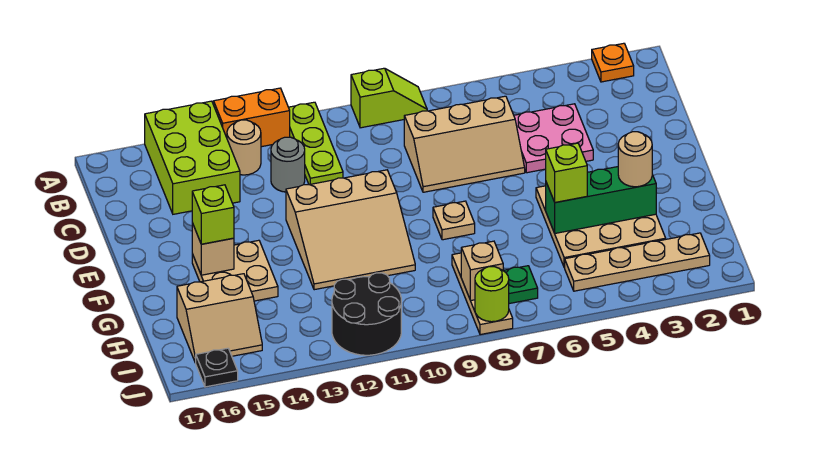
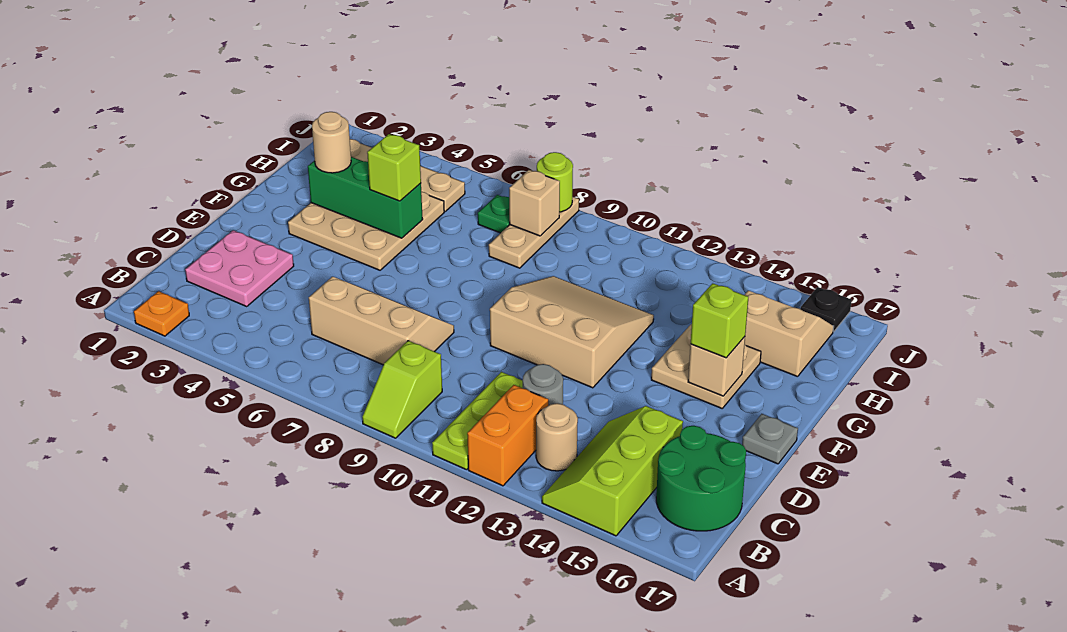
lime 1x2 slope [351,68,427,128] -> lime 1x2 slope turned to [362,341,442,438]
orange 1x2 brick [214,88,290,147] -> orange 1x2 brick turned to [467,385,548,486]
lime 2x3 brick [145,101,240,214] -> lime 2x3 slope [542,406,683,536]
none -> green 2x2 round brick [656,426,746,531]
pink 2x2 plate [514,104,593,173] -> pink 2x2 plate moved to [185,230,294,306]
none -> grey 1x1 plate [742,414,798,464]
tan 1x1 plate [433,201,475,240] -> none
black 2x2 round brick [332,273,401,355] -> none

